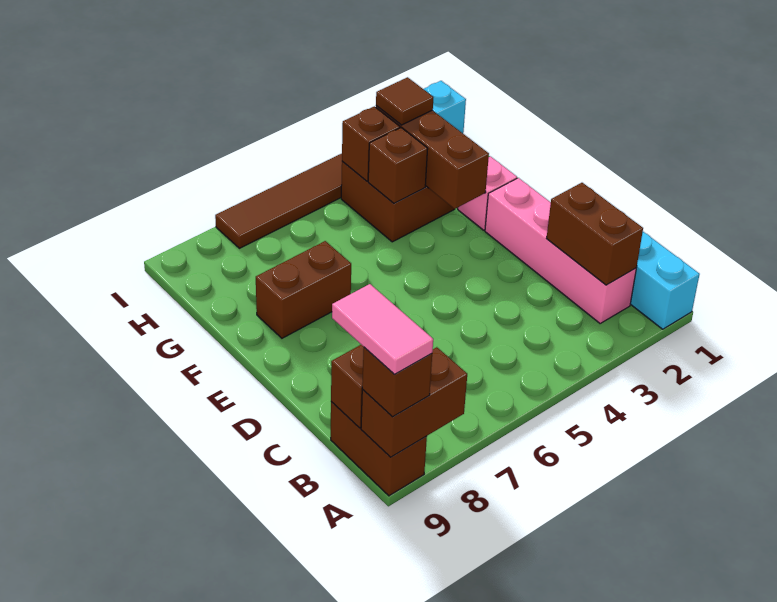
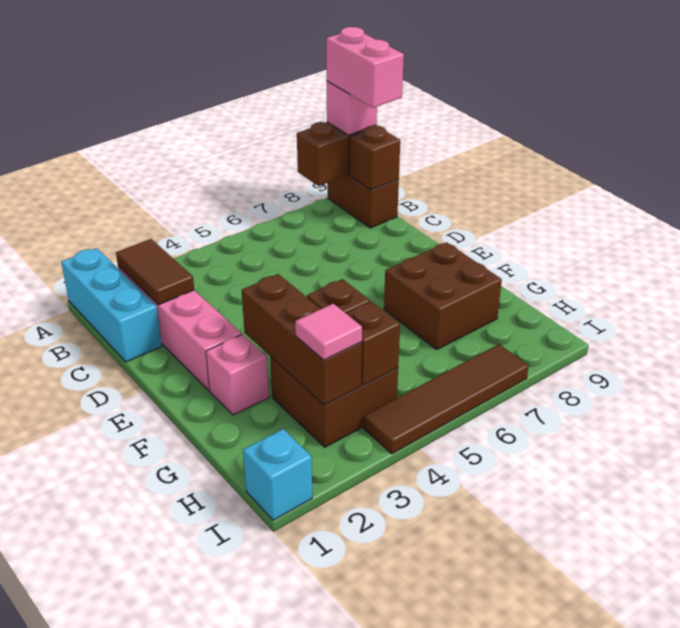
brown 1x1 brick [362,347,432,417] -> pink 1x1 brick [327,81,377,135]
pink 1x2 tile [332,284,433,375] -> pink 1x2 brick [326,27,404,108]
brown 1x2 brick [546,183,643,285] -> brown 1x2 tile [116,239,194,305]
brown 1x2 brick [256,241,351,338] -> brown 2x2 brick [384,242,502,349]
brown 1x1 tile [376,77,433,125] -> pink 1x1 tile [295,304,362,360]

